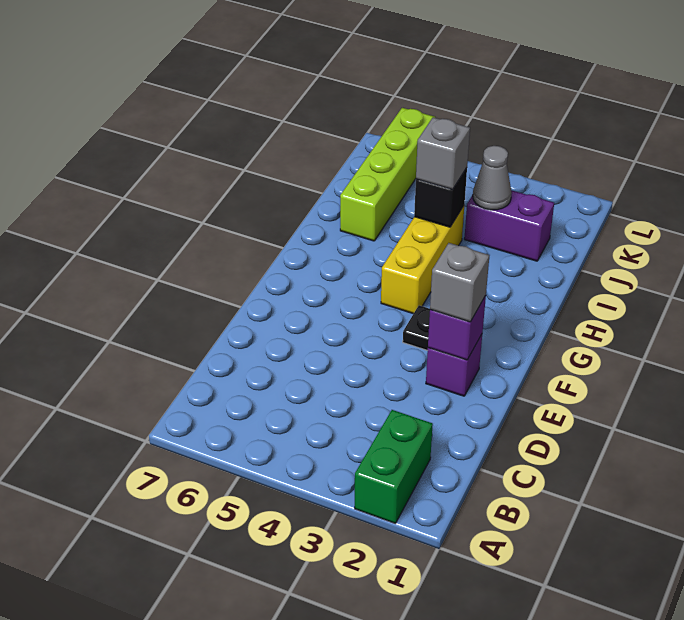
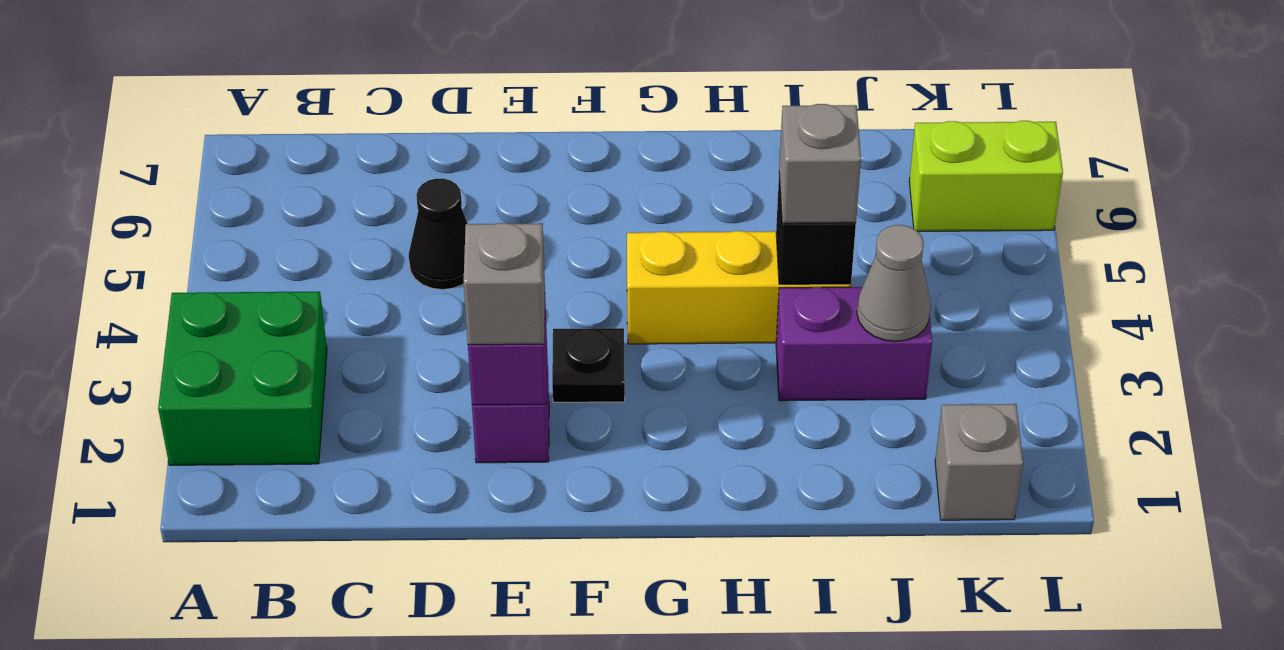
green 1x2 brick [355,410,433,523] -> green 2x2 brick [158,292,327,465]
none -> black 1x1 cone [409,178,468,290]
lime 1x4 brick [340,108,435,241] -> lime 1x2 brick [909,121,1063,231]
purple 1x2 brick [464,190,554,261] -> purple 1x2 brick turned to [776,287,932,401]
none -> grey 1x1 brick [935,404,1023,520]

